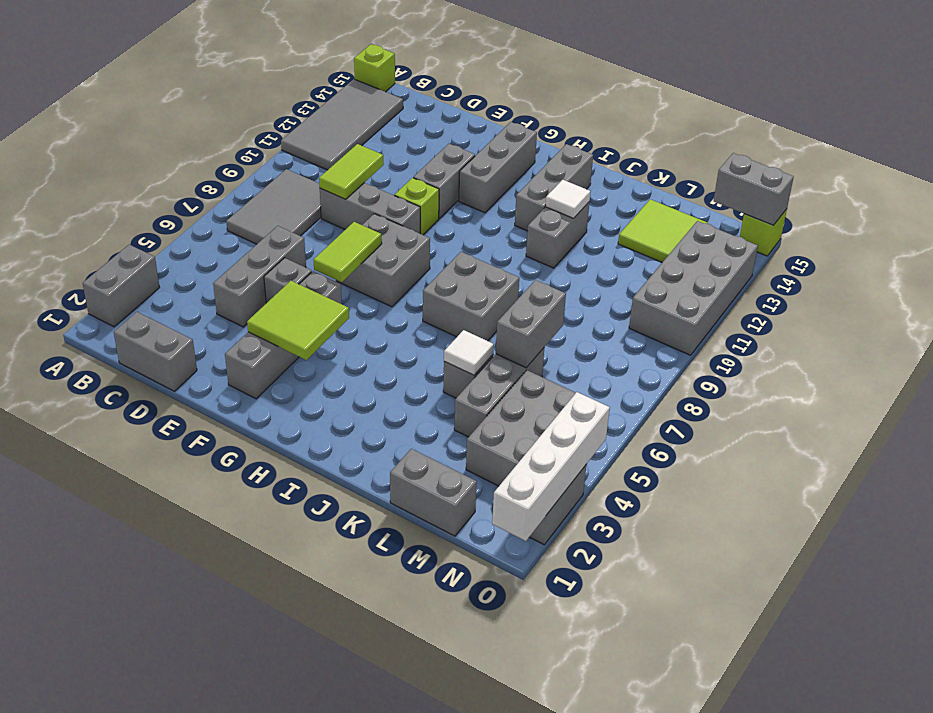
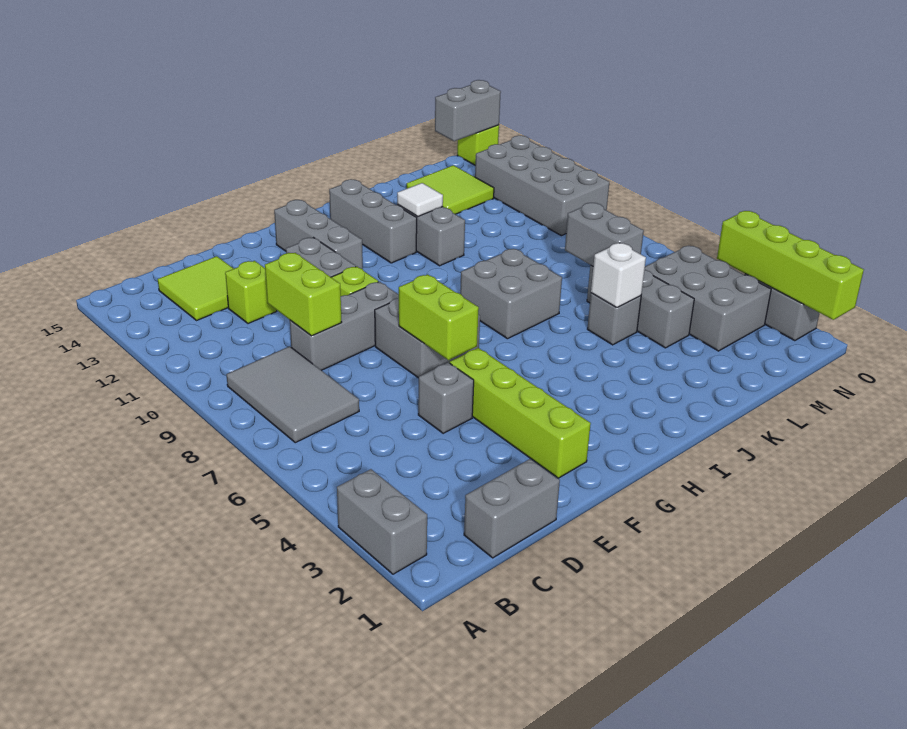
grey 2x4 tile [281,79,403,170] -> none
lime 1x1 brick [354,44,395,92] -> lime 1x1 brick moved to [225,261,277,324]
grey 1x3 brick [213,226,306,327] -> none
lime 1x2 tile [319,144,384,199] -> lime 1x2 brick [265,253,342,336]
grey 1x4 brick [225,271,342,399] -> lime 1x4 brick [450,348,591,478]
lime 2x2 tile [247,281,349,360] -> lime 2x2 tile moved to [158,256,234,320]
lime 1x2 tile [314,222,382,282] -> lime 1x2 brick [399,274,479,360]
white 1x1 tile [444,330,494,375] -> white 1x1 brick [591,243,646,308]
grey 1x2 brick [390,449,477,536] -> none
white 1x4 brick [492,392,610,541] -> lime 1x4 brick [717,211,864,320]

